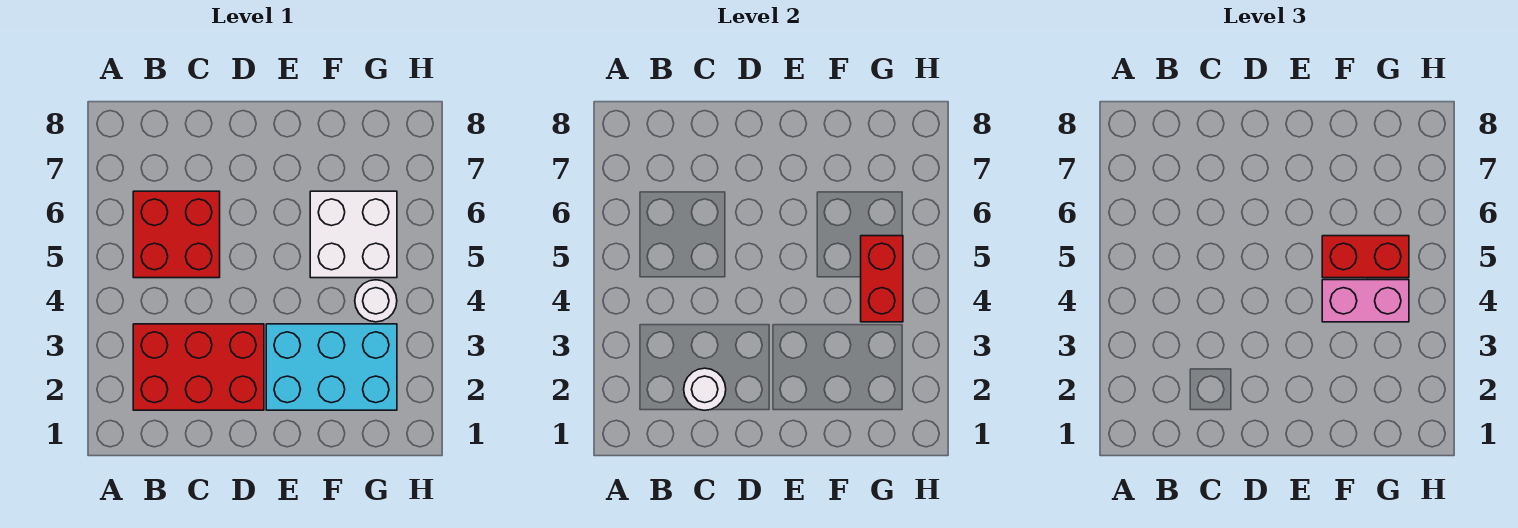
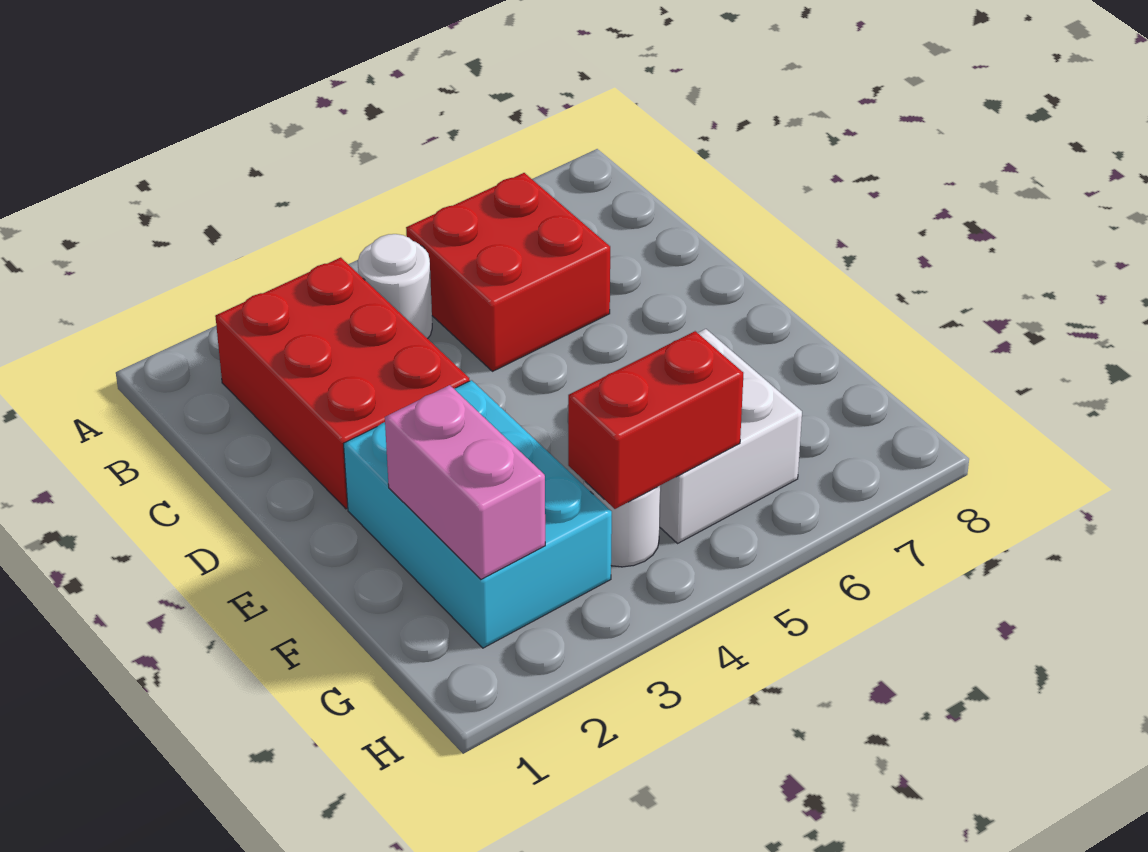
white 1x1 round brick [684,368,726,410] -> white 1x1 round brick moved to [358,234,432,339]
pink 1x2 brick [1322,280,1409,322] -> pink 1x2 brick moved to [385,385,545,579]
red 1x2 brick [1322,236,1409,278] -> none

